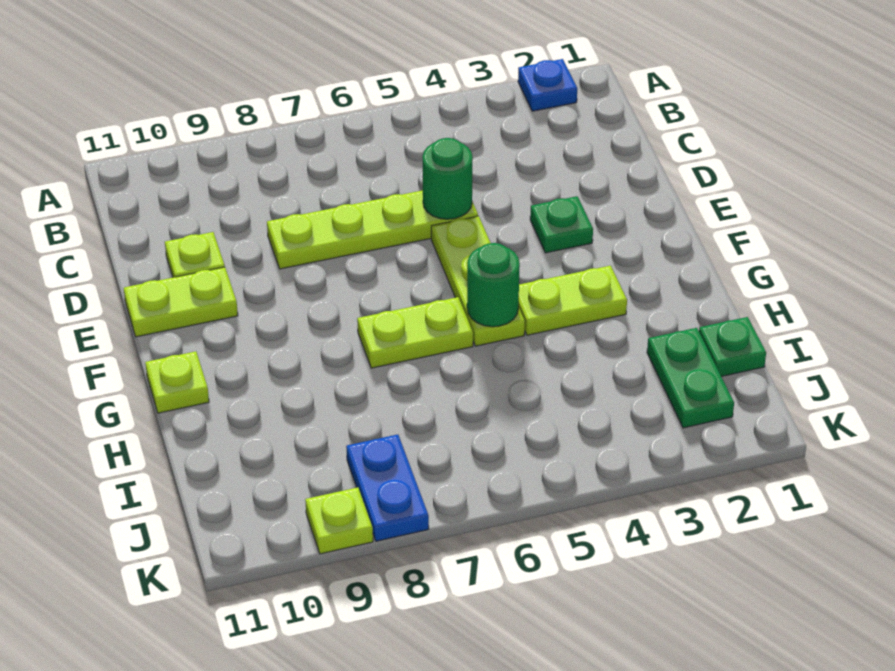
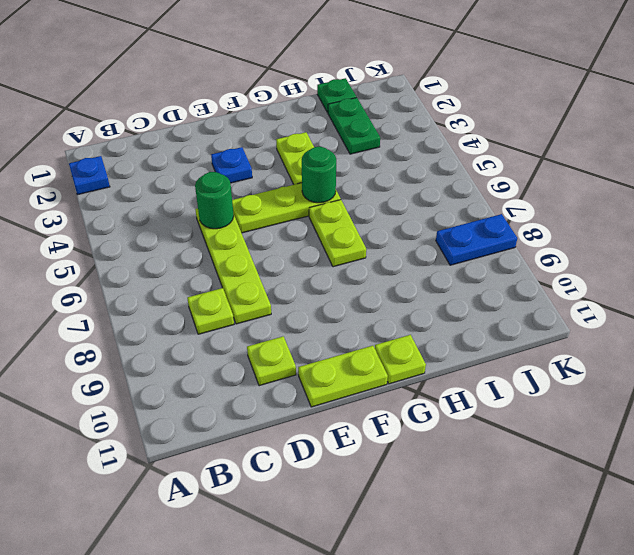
green 1x1 plate [530,196,593,253] -> blue 1x1 plate [211,147,252,183]
lime 1x2 plate [124,267,238,337] -> lime 1x2 plate turned to [298,346,388,407]
green 1x2 plate [647,328,734,428] -> green 1x2 plate turned to [328,98,380,154]
lime 1x1 plate [305,487,373,554] -> lime 1x1 plate moved to [187,288,234,334]

